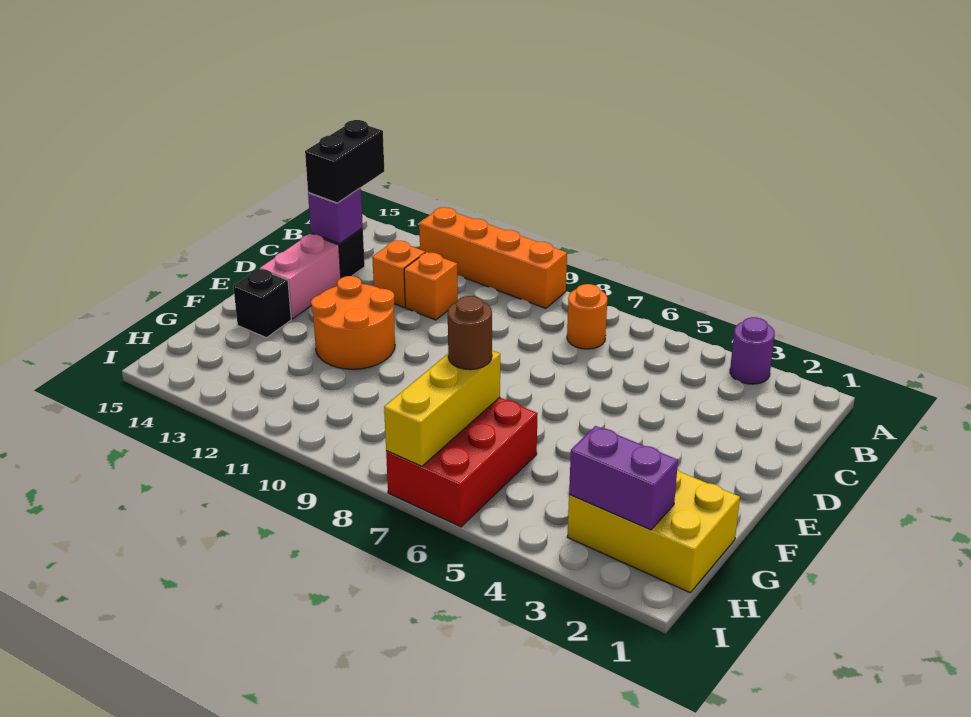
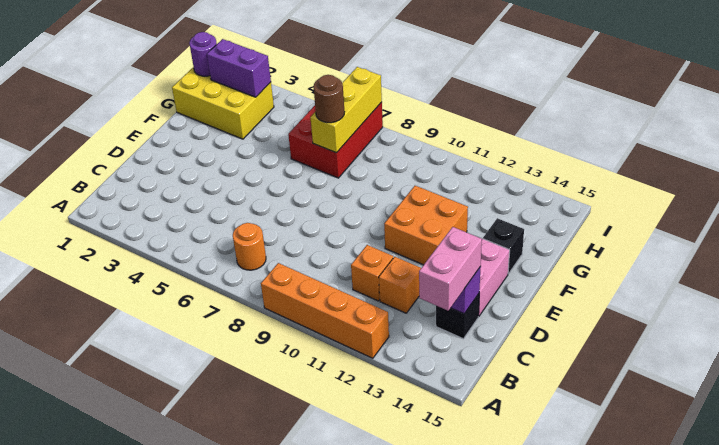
purple 1x1 round brick [730,317,775,384] -> purple 1x1 round brick moved to [189,32,217,76]
black 1x2 brick [305,120,384,203] -> pink 1x2 brick [419,227,482,311]
orange 2x2 round brick [311,276,395,369] -> orange 2x2 brick [384,186,468,265]

